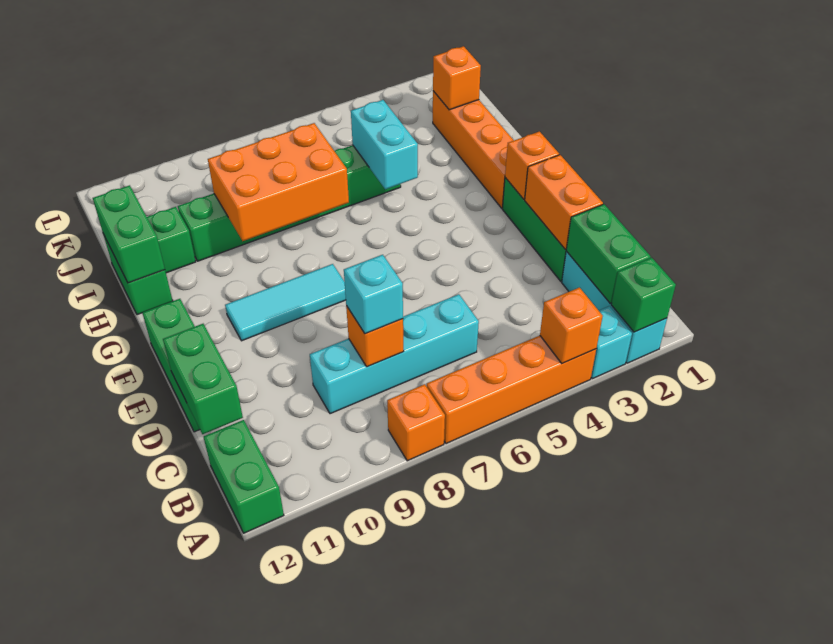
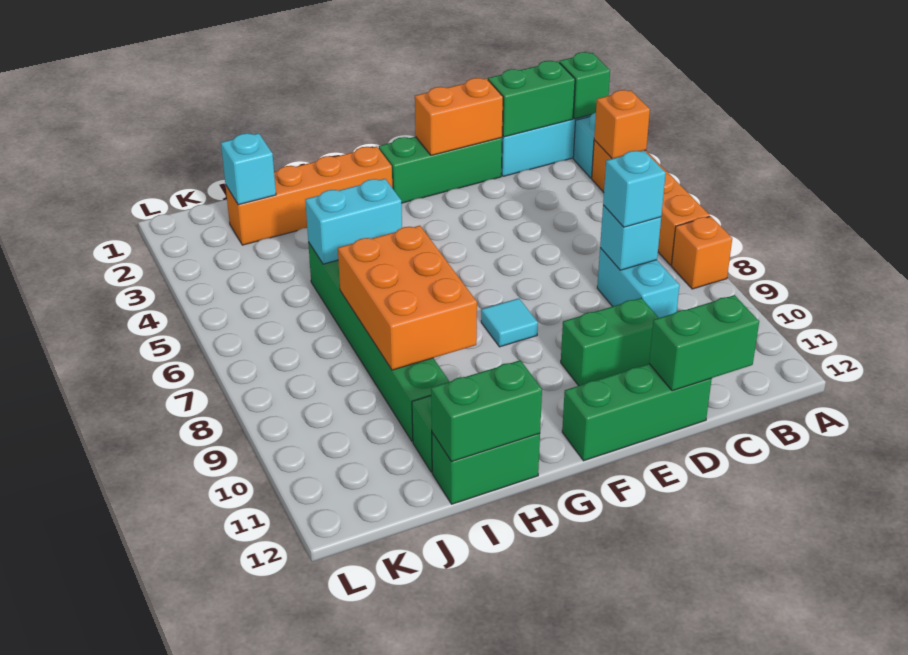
green 1x2 brick [204,420,284,533] -> green 1x2 brick moved to [561,298,659,386]
cyan 1x4 brick [310,294,479,414] -> cyan 1x2 brick [597,248,680,318]
orange 1x1 brick [346,306,404,367] -> cyan 1x1 brick [600,205,661,270]
orange 1x1 brick [505,131,559,199] -> none
cyan 1x3 tile [225,264,346,341] -> cyan 1x1 tile [481,298,538,347]
orange 1x1 brick [433,46,481,110] -> cyan 1x1 brick [221,133,276,205]

